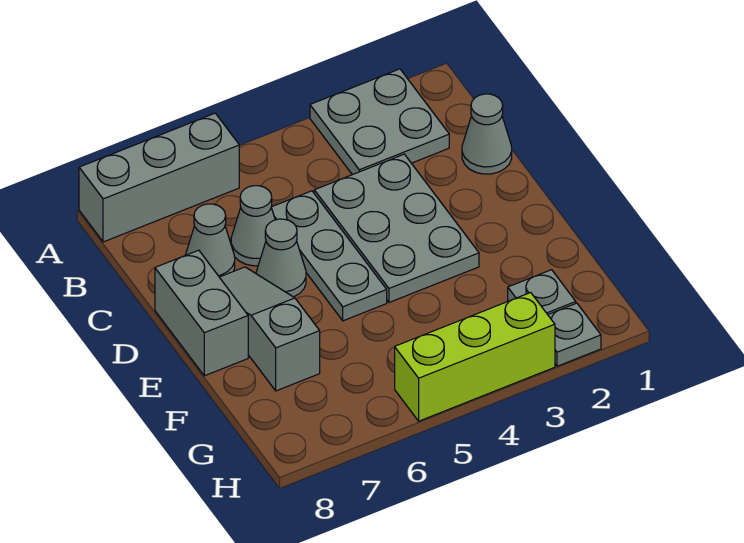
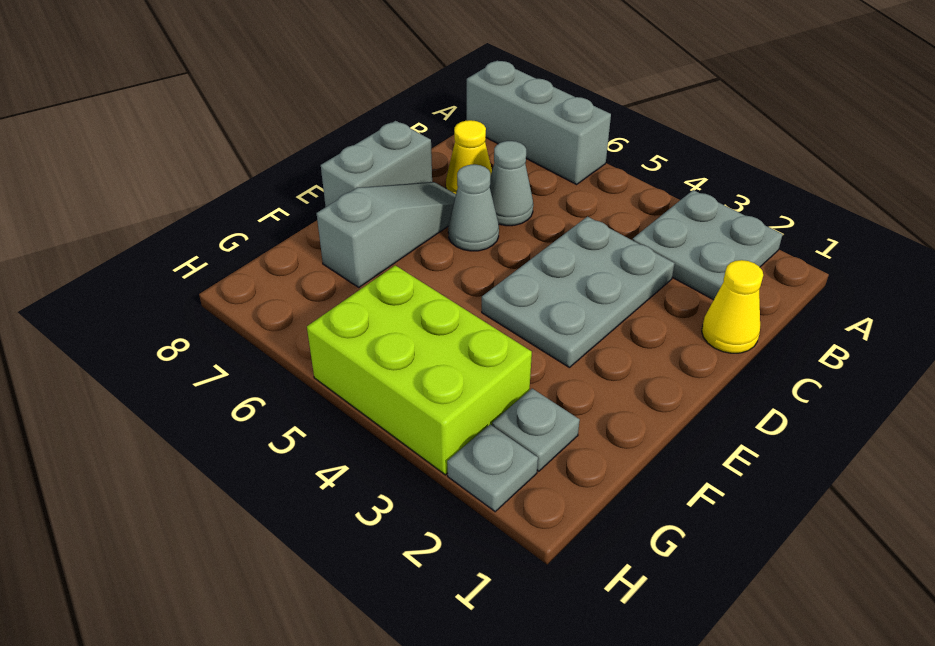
grey 1x1 cone [462,94,512,174] -> yellow 1x1 cone [702,260,763,353]
grey 1x3 plate [271,191,387,321] -> none
grey 1x1 cone [186,204,235,277] -> yellow 1x1 cone [446,120,492,194]
lime 1x3 brick [395,293,555,421] -> lime 2x3 brick [307,265,532,475]

